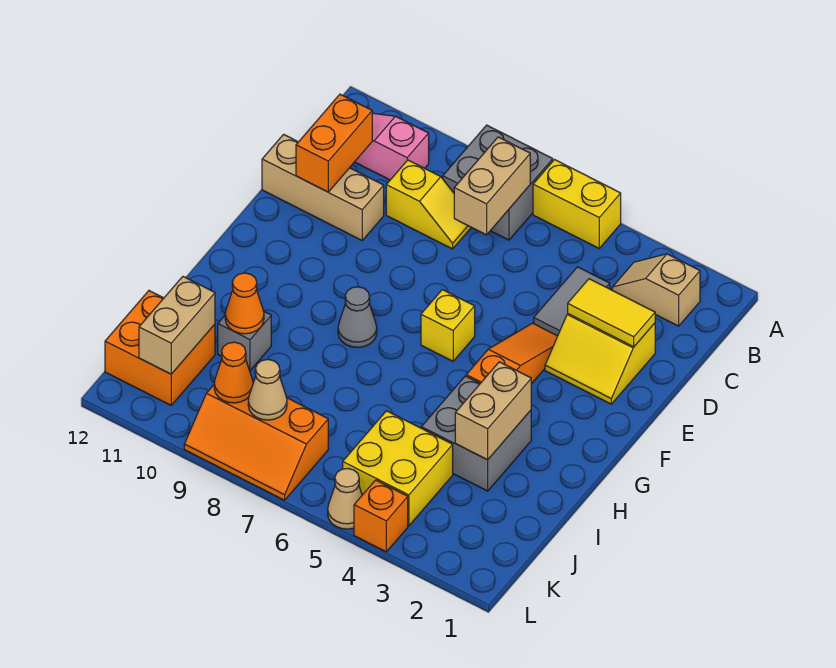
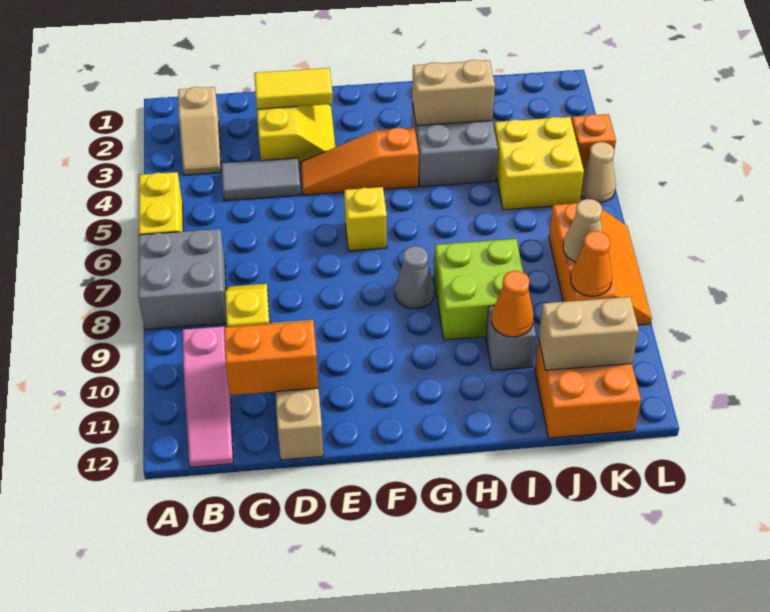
tan 1x2 brick [454,137,530,235] -> none
yellow 1x2 tile [568,279,655,347] -> yellow 1x2 tile turned to [254,68,333,109]
none -> lime 2x2 brick [434,239,523,340]

